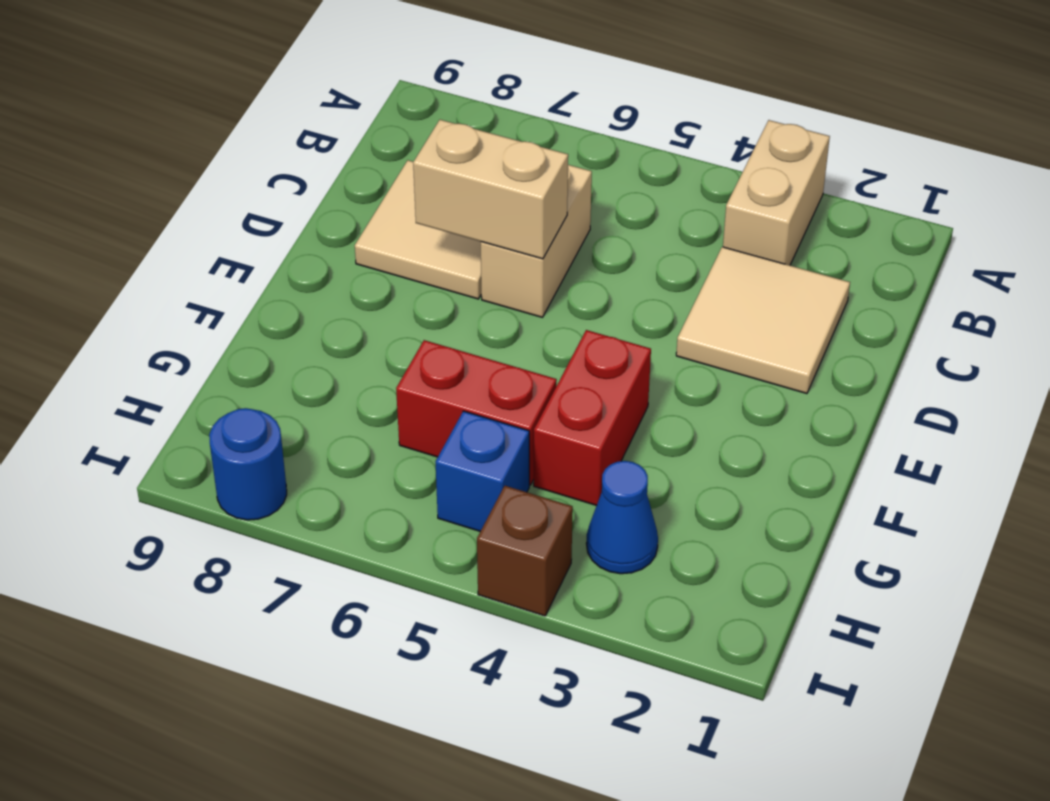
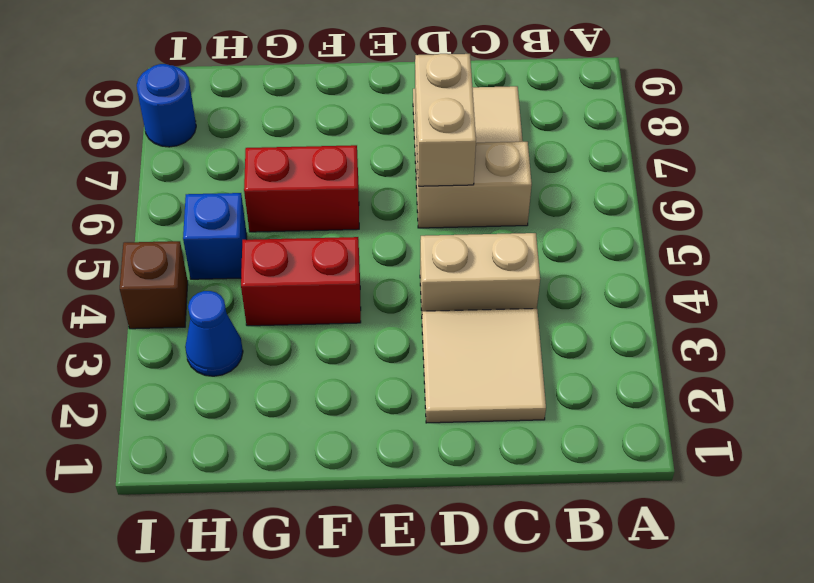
tan 1x2 brick [723,120,830,265] -> tan 1x2 brick moved to [420,233,540,312]
red 1x2 brick [396,340,557,485] -> red 1x2 brick turned to [244,145,359,232]

